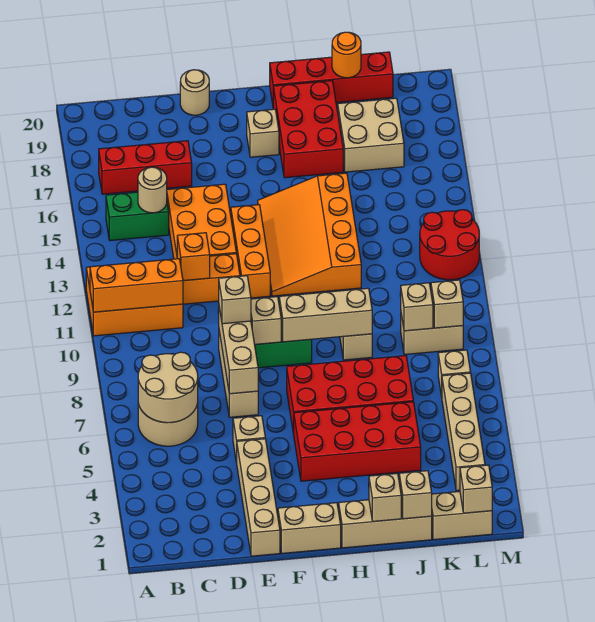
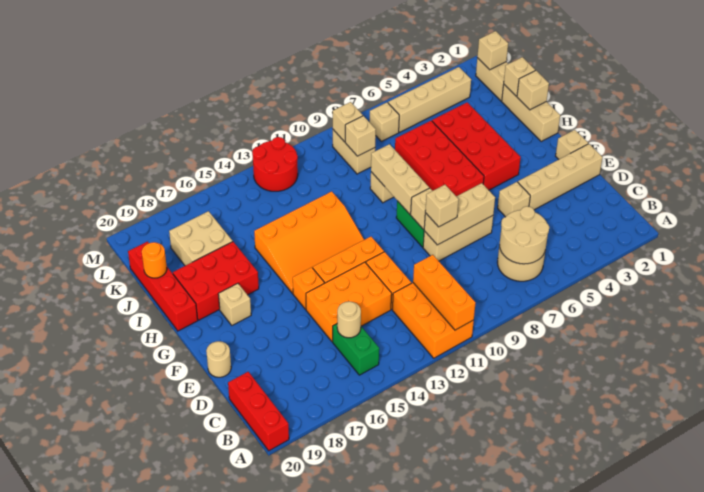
red 1x3 brick [99,141,192,194] -> red 1x3 brick moved to [228,372,289,451]
orange 1x1 brick [177,233,210,281] -> orange 1x1 brick moved to [293,267,324,309]
tan 1x2 brick [278,503,341,553] -> tan 1x1 brick [556,130,588,159]

